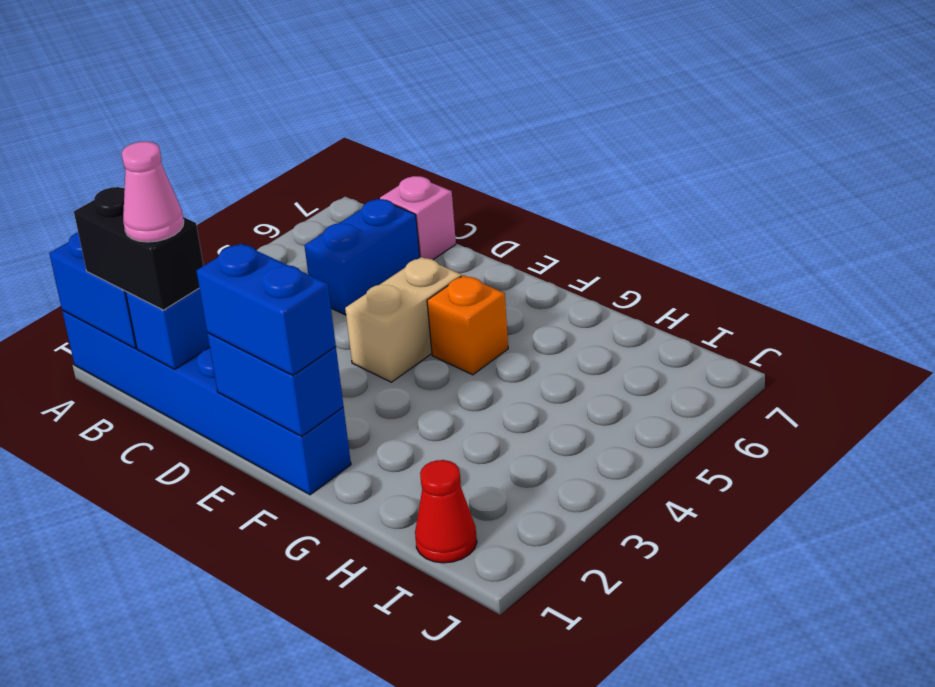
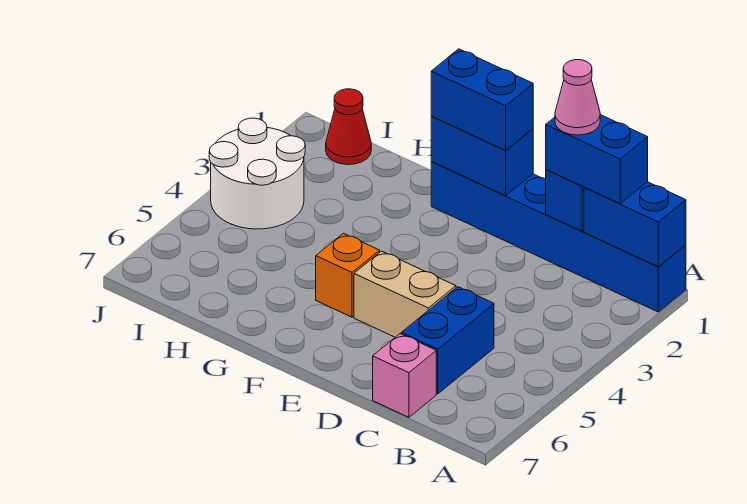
black 1x2 brick [74,187,203,310] -> blue 1x2 brick [546,115,648,204]
tan 1x2 brick [345,257,461,382] -> tan 1x2 brick turned to [354,251,456,337]
none -> white 2x2 round brick [209,118,305,229]

